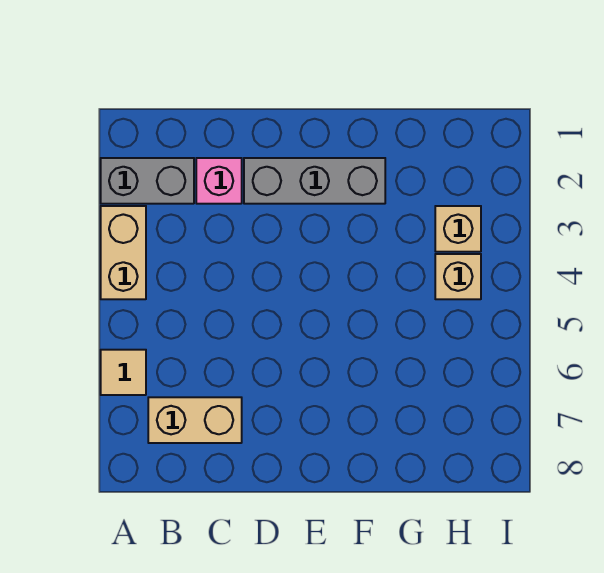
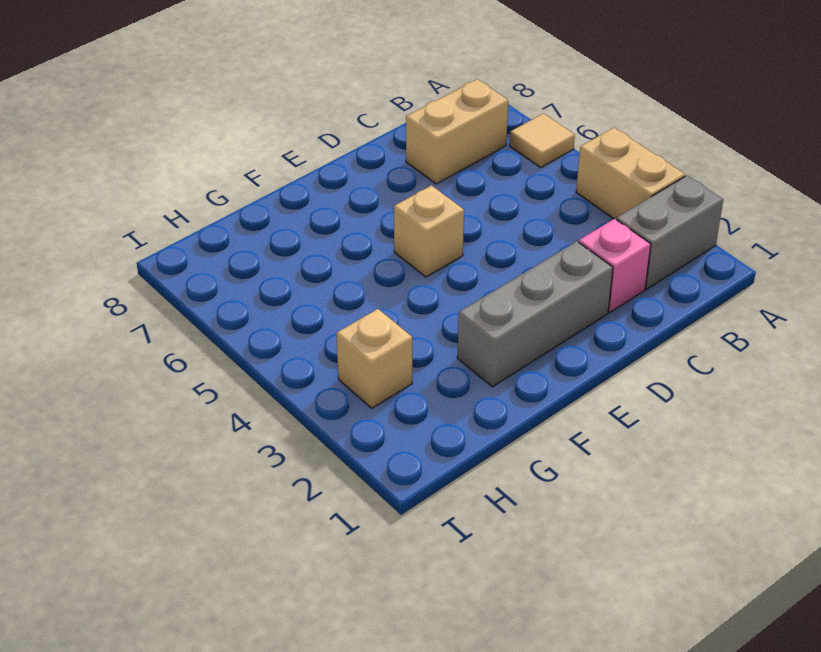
tan 1x1 brick [435,254,481,299] -> tan 1x1 brick moved to [394,185,464,277]

